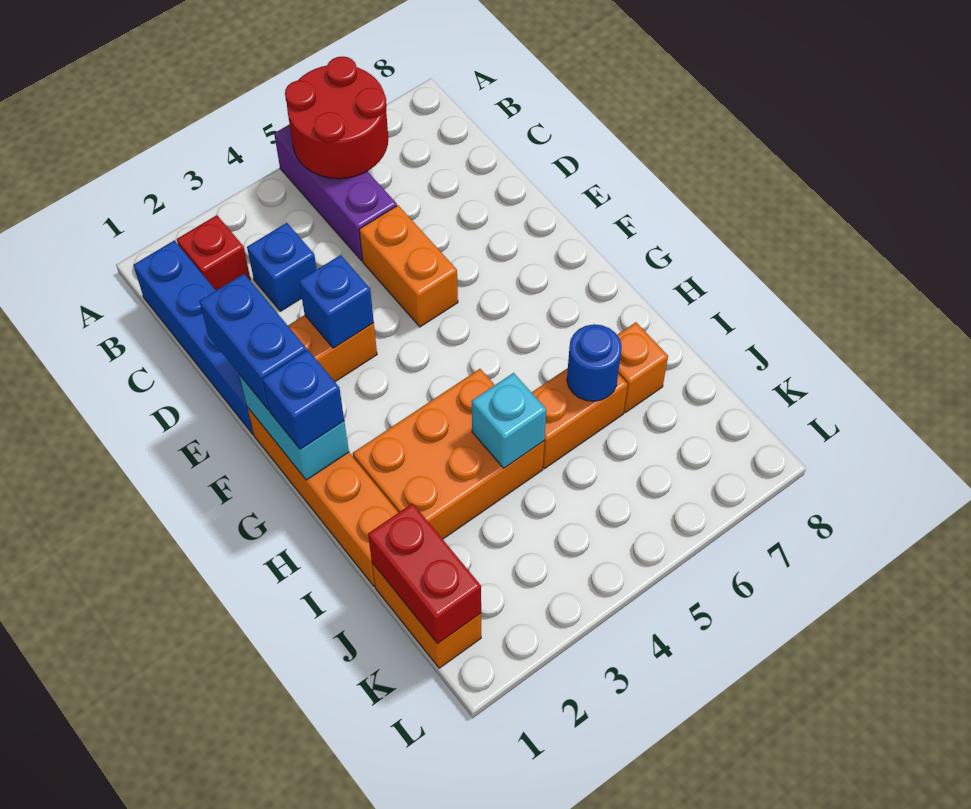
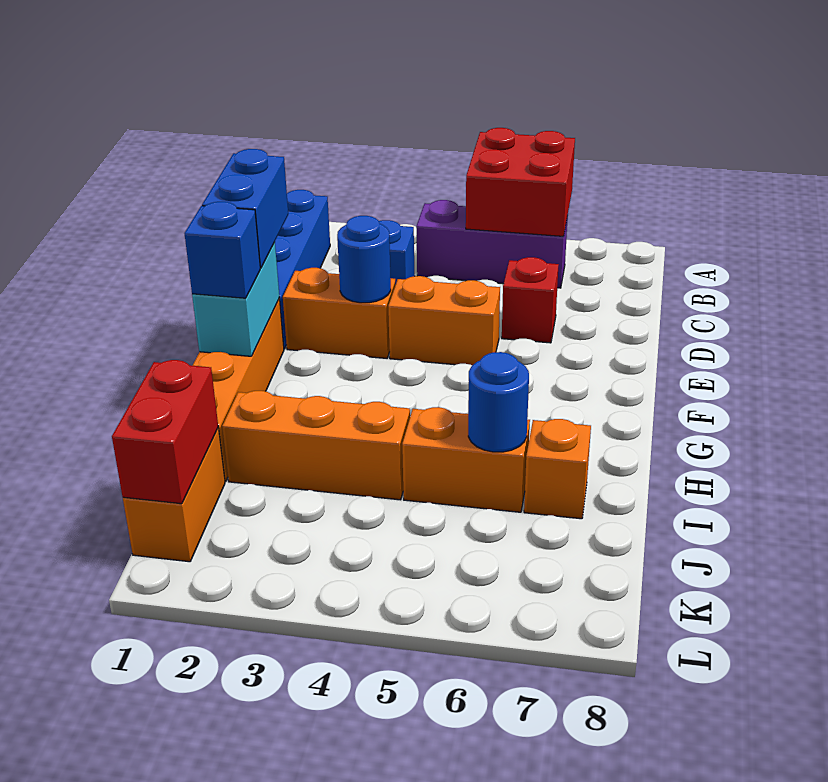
purple 1x3 brick [274,124,397,261] -> purple 1x3 brick turned to [416,200,568,288]
red 2x2 round brick [285,56,388,179] -> red 2x2 brick [466,128,575,236]
red 1x1 brick [177,215,251,290] -> red 1x1 brick moved to [502,257,559,343]
orange 1x2 brick [359,205,458,327] -> orange 1x2 brick turned to [388,276,500,365]
blue 1x1 brick [299,255,374,348] -> blue 1x1 round brick [337,216,391,303]
orange 2x3 brick [353,369,544,539] -> orange 1x3 brick [222,391,410,500]
cyan 1x1 brick [472,373,546,468] -> none

